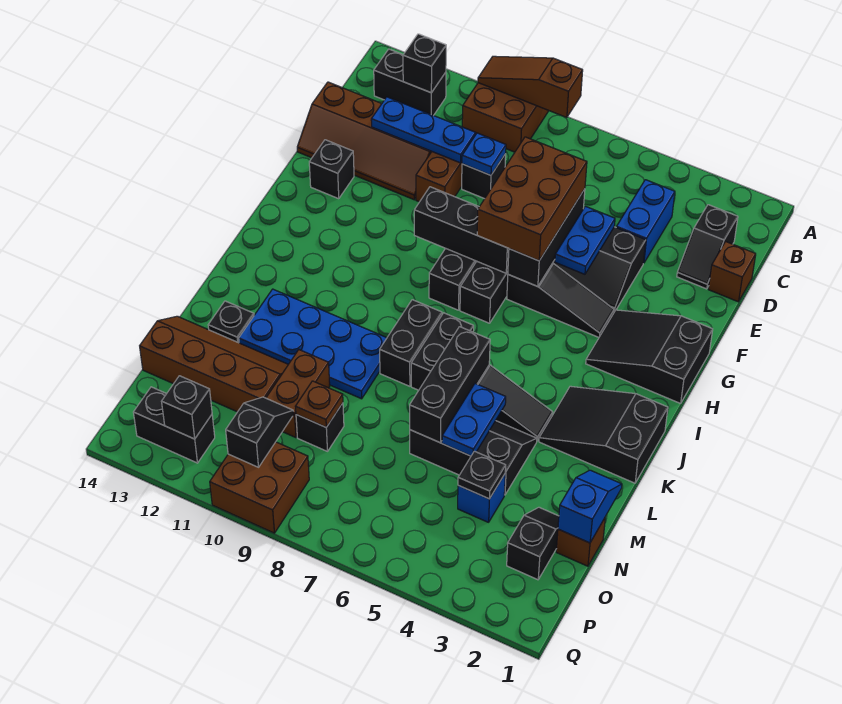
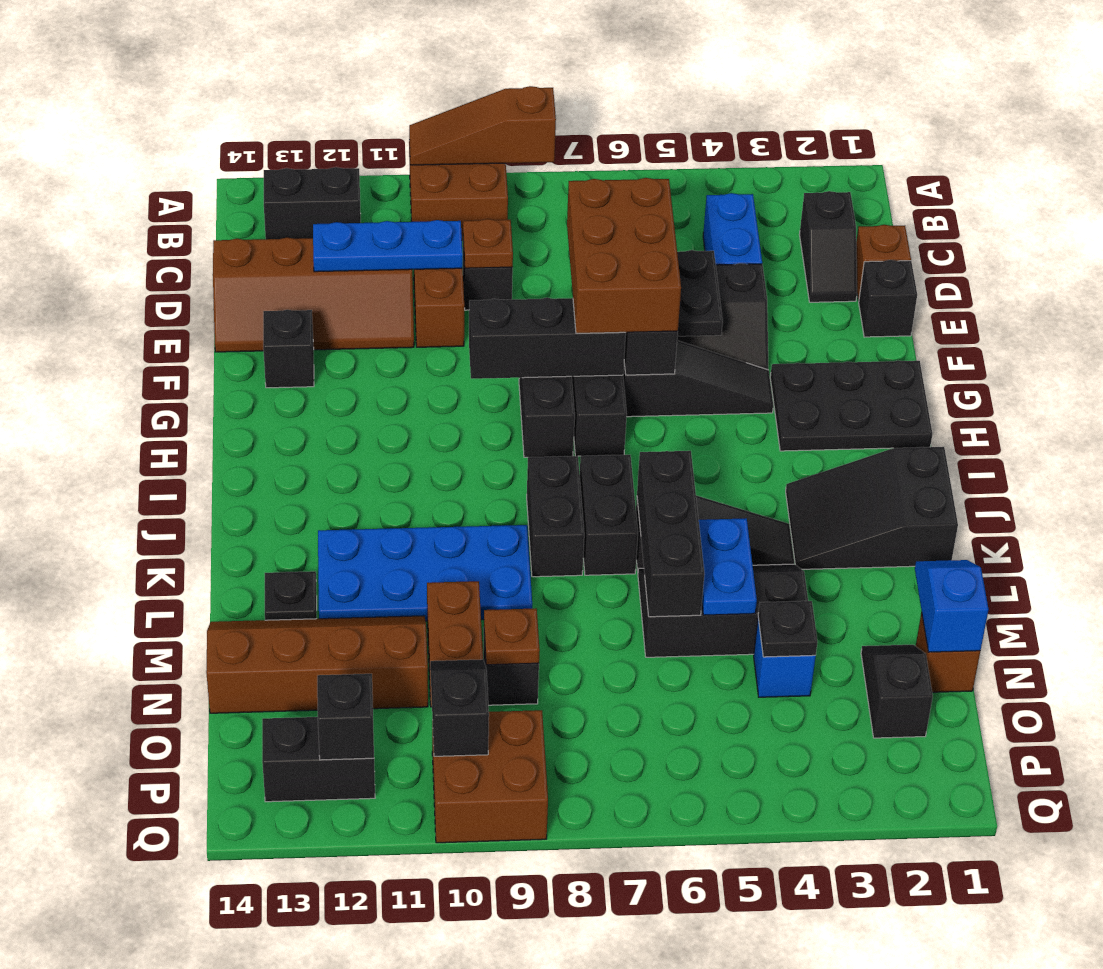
black 1x1 brick [403,34,446,93] -> black 1x1 brick moved to [859,260,917,337]
blue 1x1 plate [462,133,506,175] -> brown 1x1 plate [463,219,513,268]
blue 1x2 plate [555,206,615,274] -> black 1x2 plate [677,250,723,336]
black 2x3 slope [586,310,713,403] -> black 2x3 plate [770,360,932,451]

